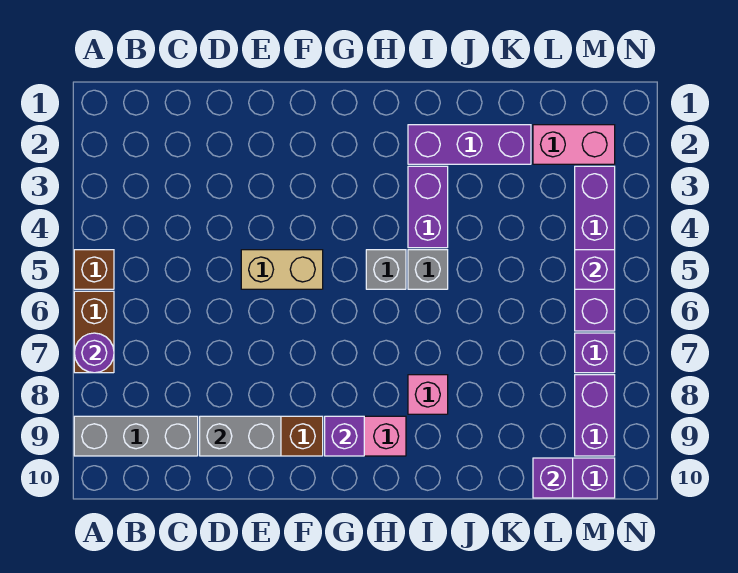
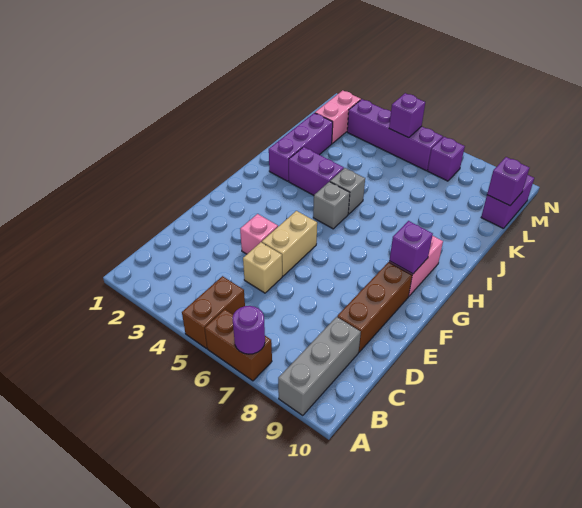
brown 1x1 brick [74,250,114,289] -> brown 1x2 brick [182,276,245,349]
none -> tan 1x1 brick [243,242,282,293]
grey 1x2 brick [200,416,281,456] -> none
pink 1x1 brick [408,375,448,414] -> pink 1x1 brick moved to [240,214,278,254]
purple 1x2 brick [575,375,615,456] -> none

